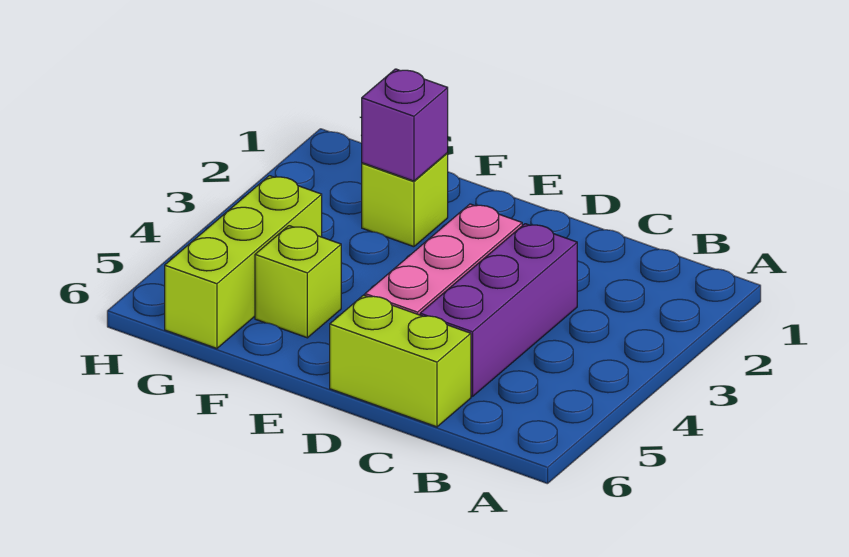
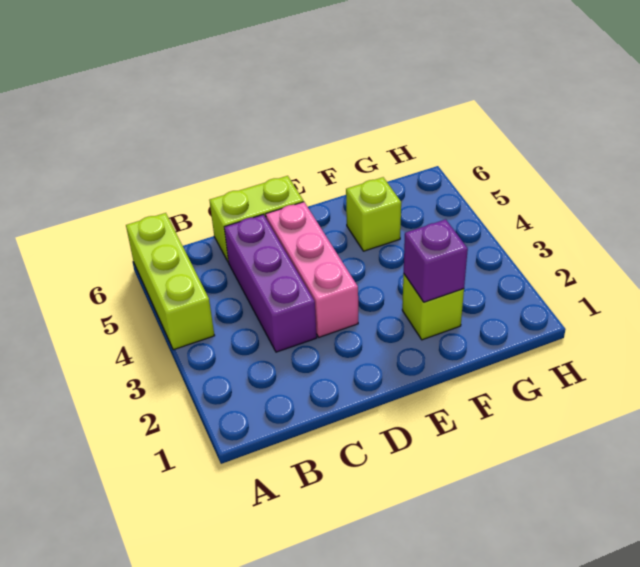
lime 1x3 brick [165,176,322,349] -> lime 1x3 brick moved to [126,213,215,350]

